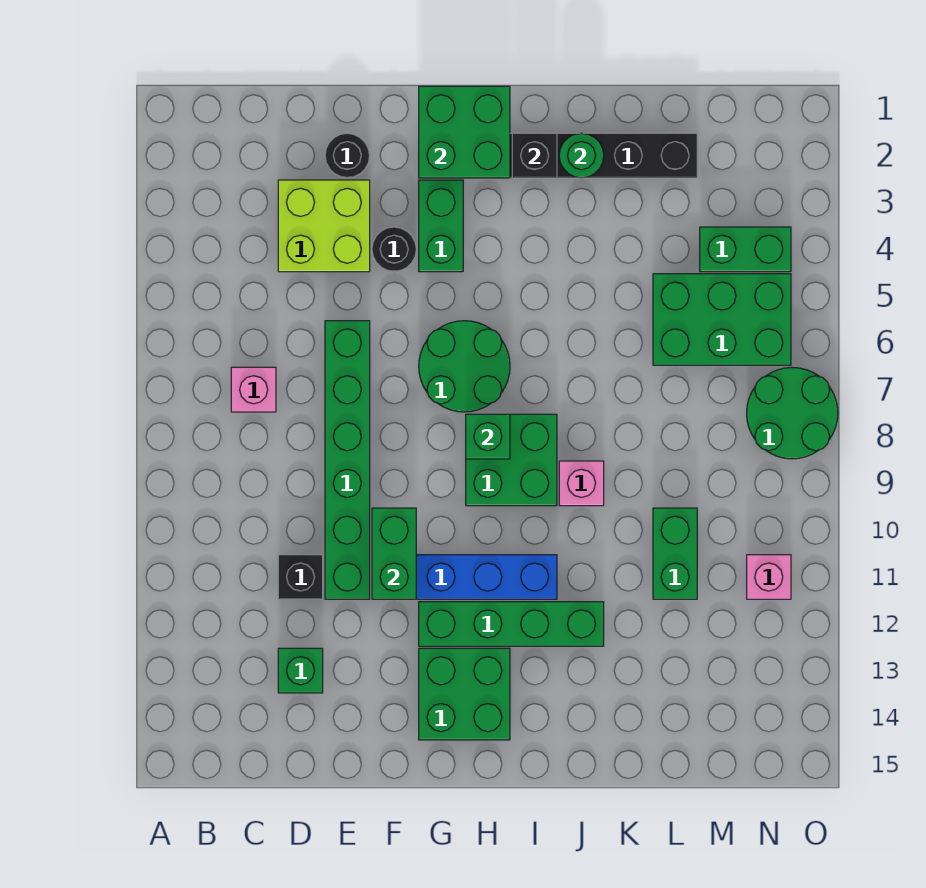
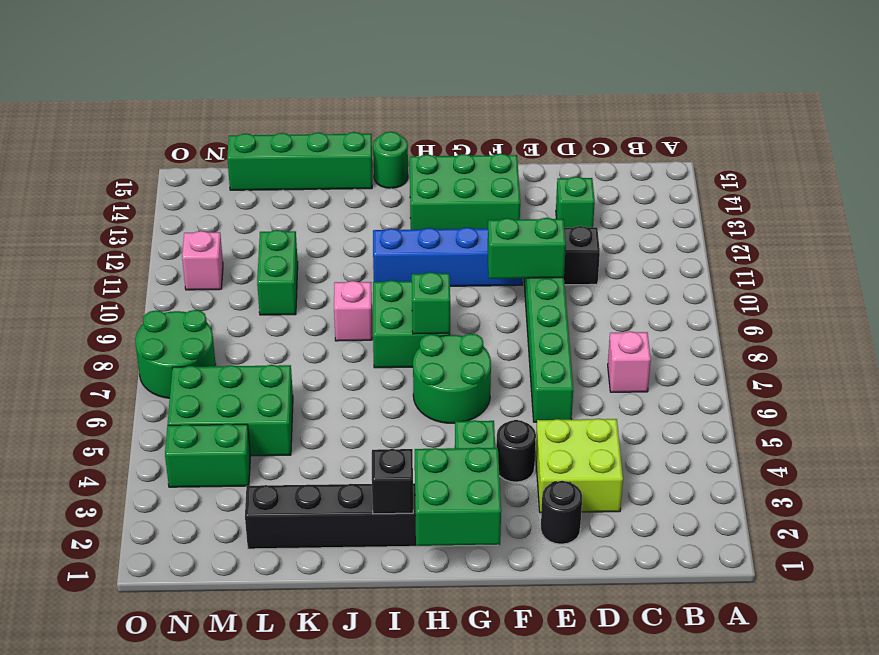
green 1x2 brick [372,508,416,599] -> green 1x2 brick turned to [488,218,566,279]
green 1x4 brick [419,602,604,646] -> green 1x4 brick moved to [227,132,372,190]
green 2x2 brick [419,648,510,740] -> green 2x3 brick [410,154,520,230]
green 1x1 round brick [559,133,604,178] -> green 1x1 round brick moved to [373,132,408,188]

